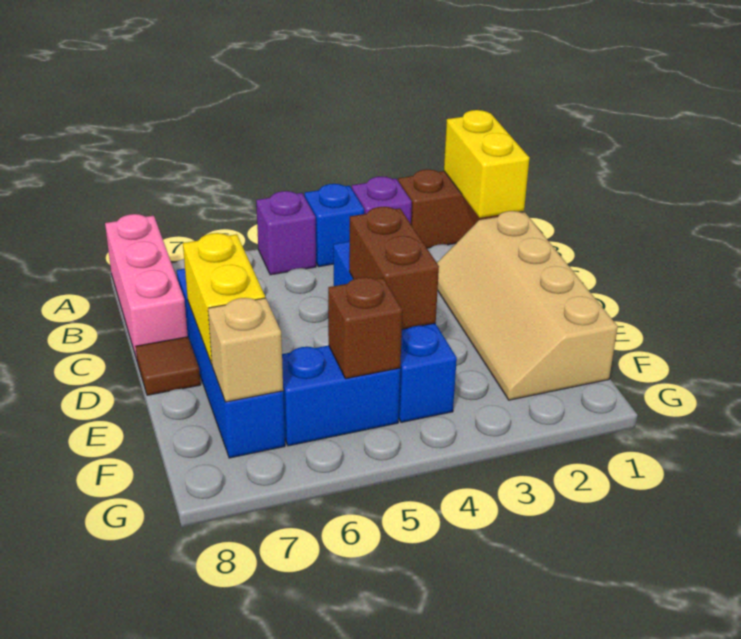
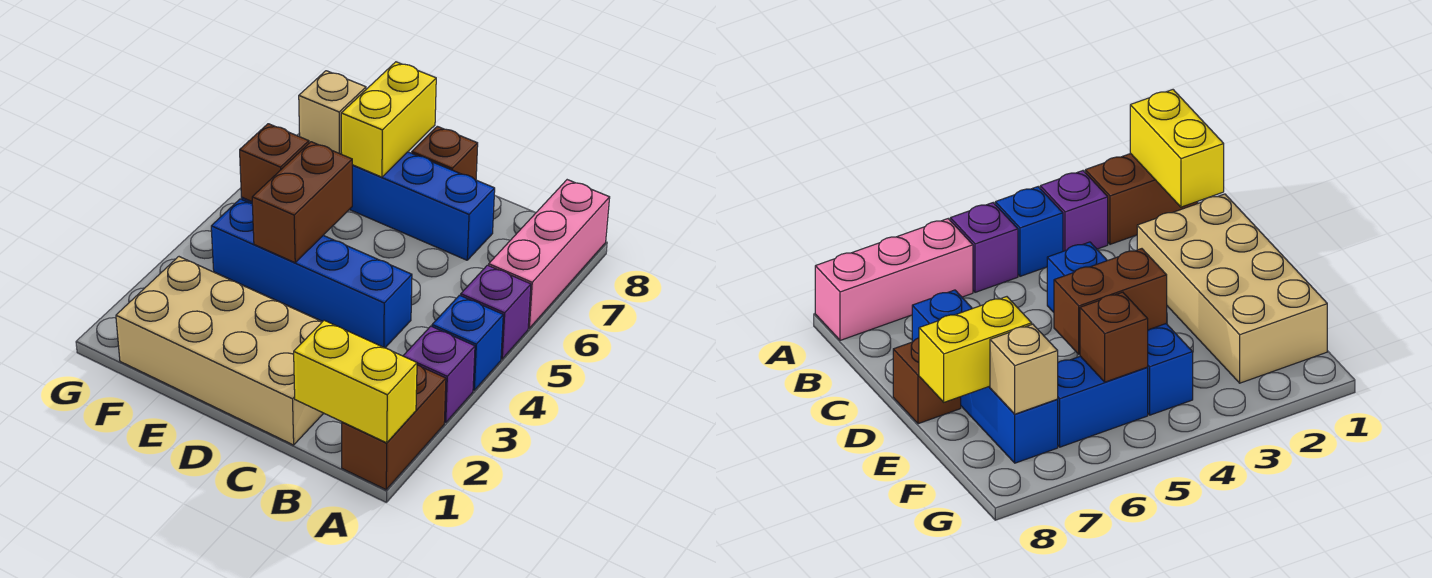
pink 1x3 brick [105,214,188,359] -> pink 1x3 brick turned to [489,180,610,328]
tan 2x4 slope [437,211,618,400] -> tan 2x4 brick [116,257,324,445]
brown 1x2 brick [349,207,439,329] -> brown 1x2 brick turned to [252,142,352,263]
yellow 1x2 brick [183,233,265,365] -> yellow 1x2 brick turned to [341,62,436,177]
brown 1x1 tile [136,337,201,395] -> brown 1x1 brick [412,126,478,180]

